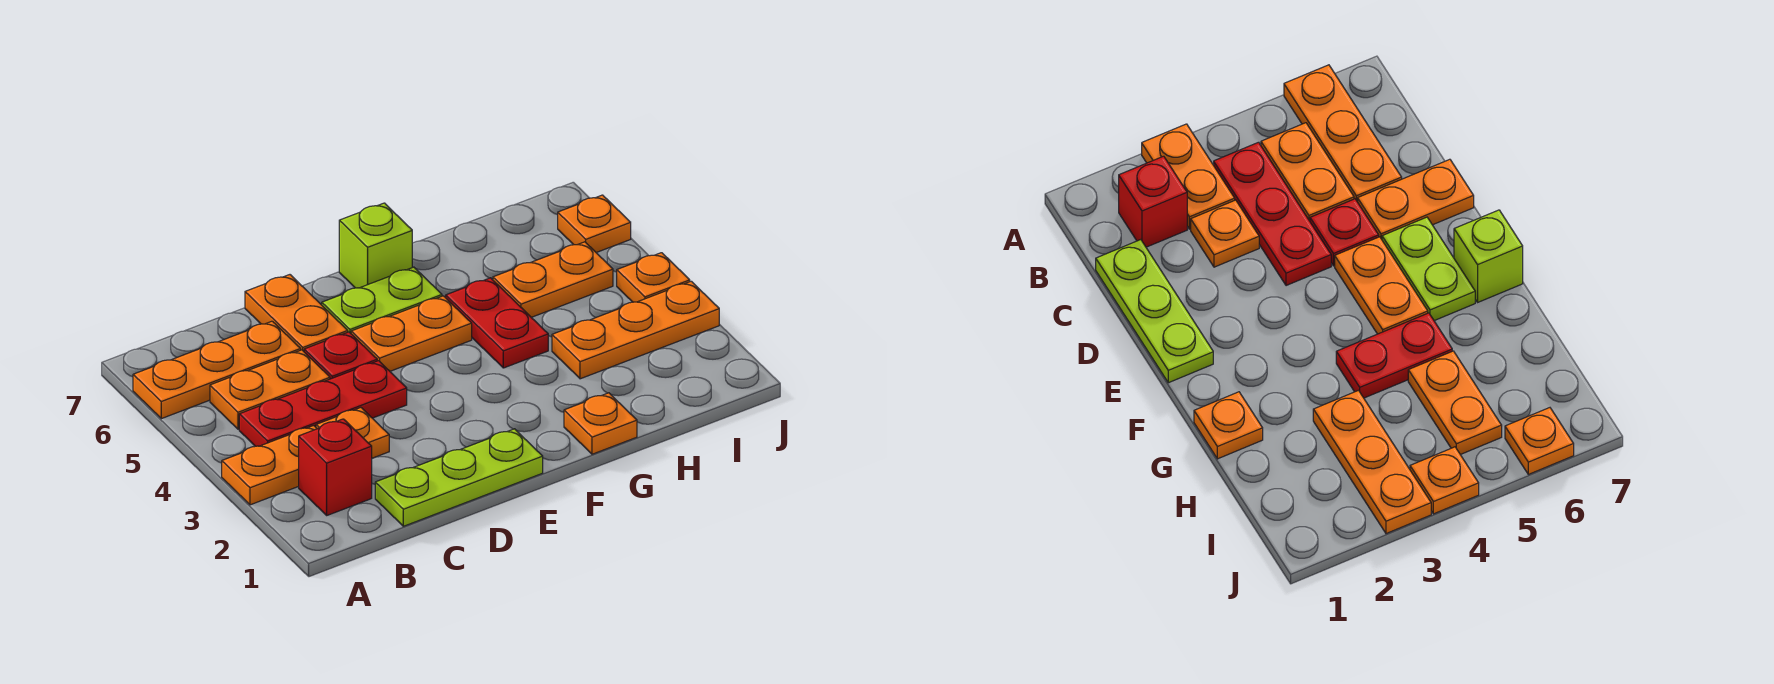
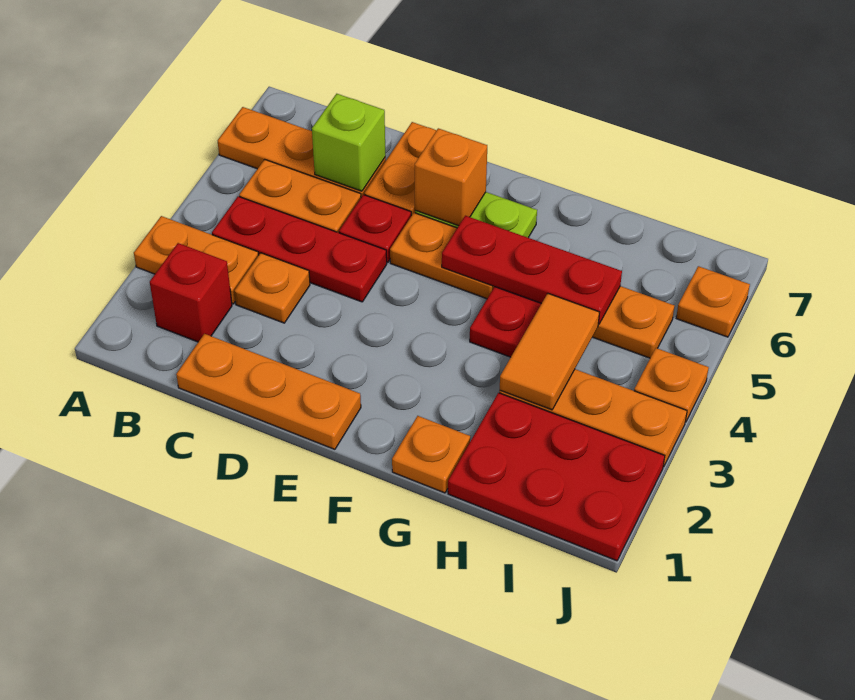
lime 1x3 plate [375,429,543,526] -> orange 1x3 plate [176,334,361,449]
none -> orange 1x1 brick [415,128,487,226]
none -> red 1x3 plate [442,216,622,324]
lime 1x1 brick [339,203,412,288] -> lime 1x1 brick moved to [312,94,386,191]
none -> red 2x3 plate [448,393,665,561]
none -> orange 1x2 tile [500,294,599,410]

